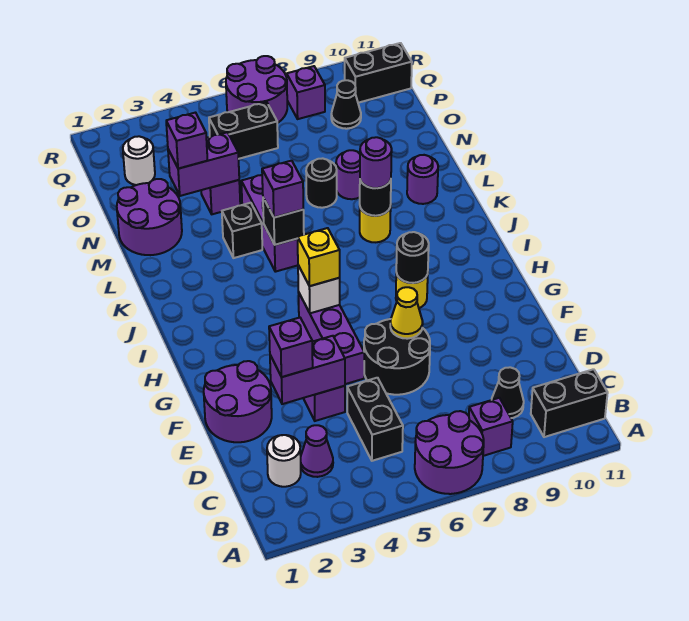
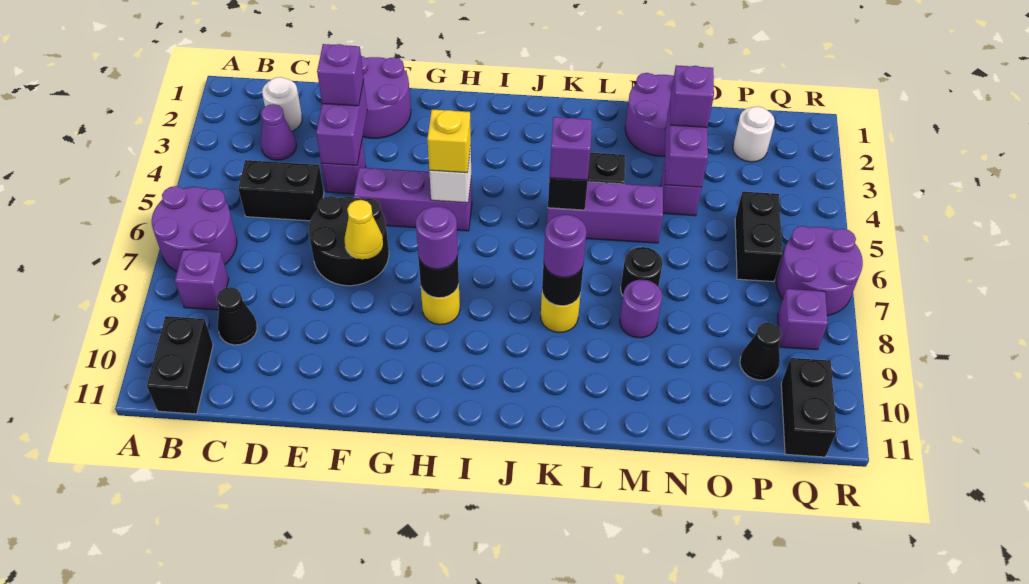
purple 1x1 round brick [407,155,438,204] -> purple 1x1 round brick moved to [416,206,458,269]

